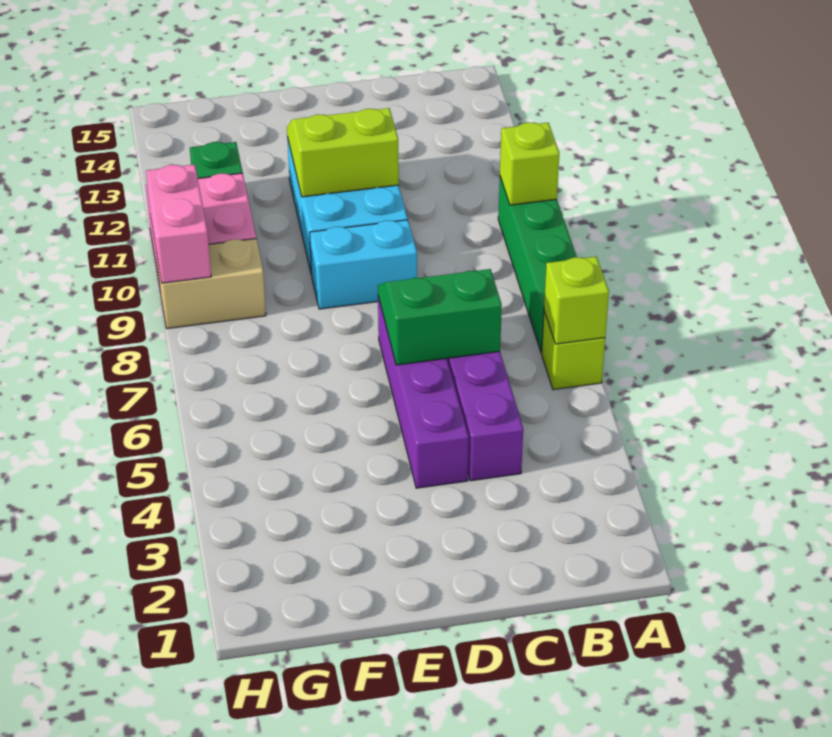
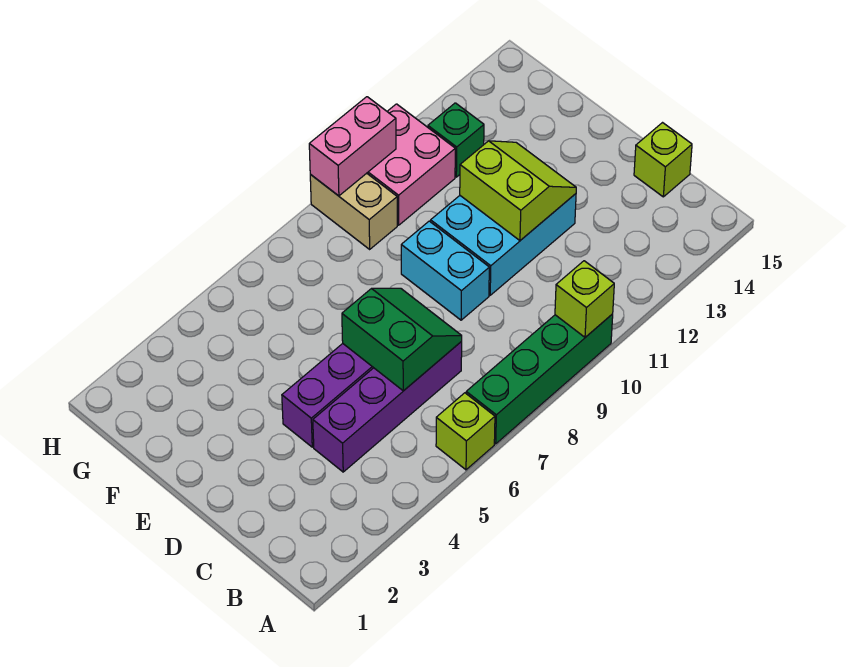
lime 1x1 brick [544,257,609,344] -> lime 1x1 brick moved to [634,123,692,197]

